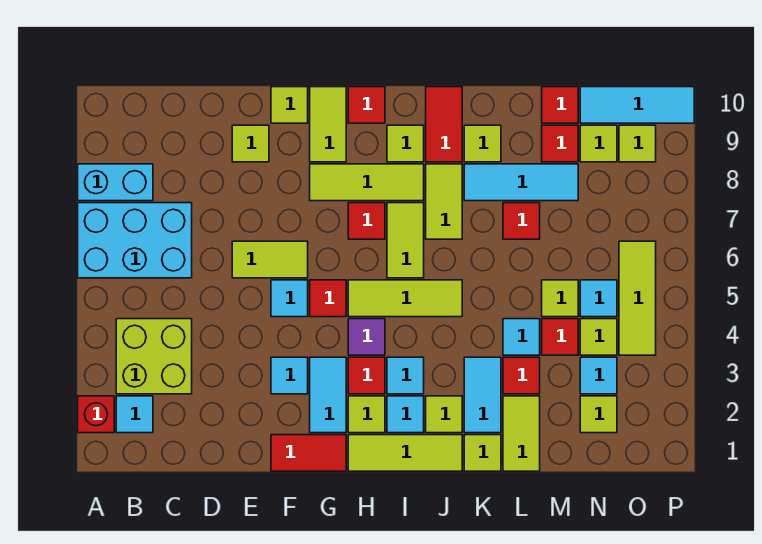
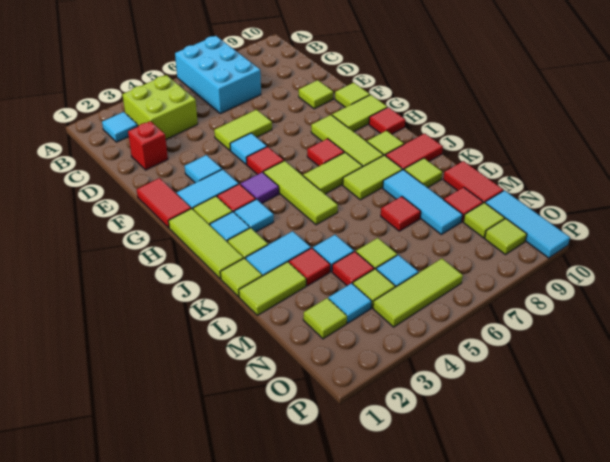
red 1x1 brick [78,396,114,433] -> red 1x1 brick moved to [128,121,168,170]
cyan 1x2 brick [78,164,153,201] -> none
lime 1x2 tile [232,241,308,278] -> lime 1x2 tile turned to [214,110,272,150]
red 1x1 tile [542,87,578,123] -> red 1x2 tile [443,161,503,203]

